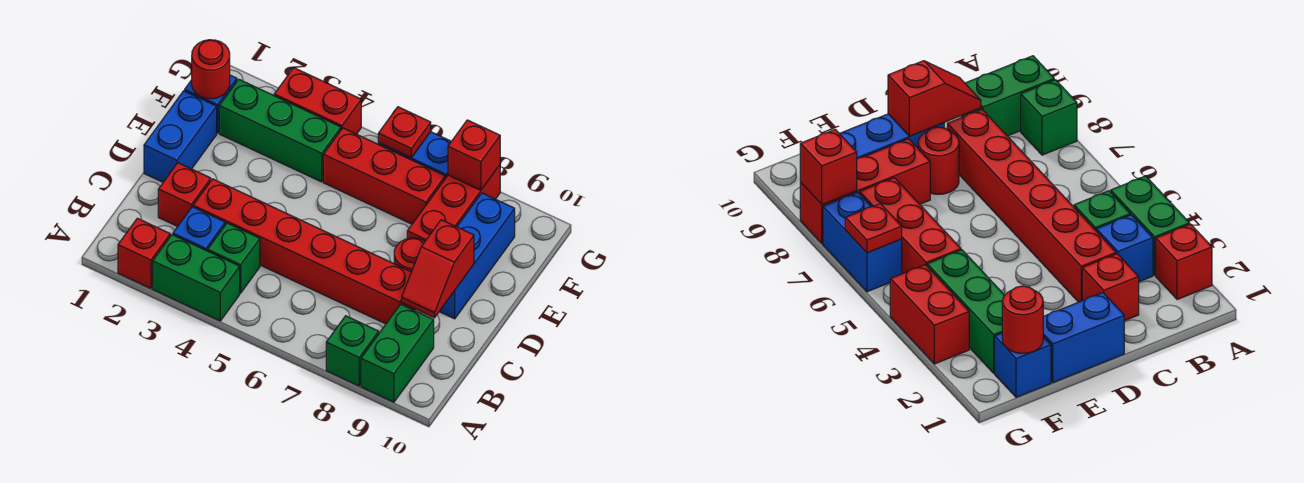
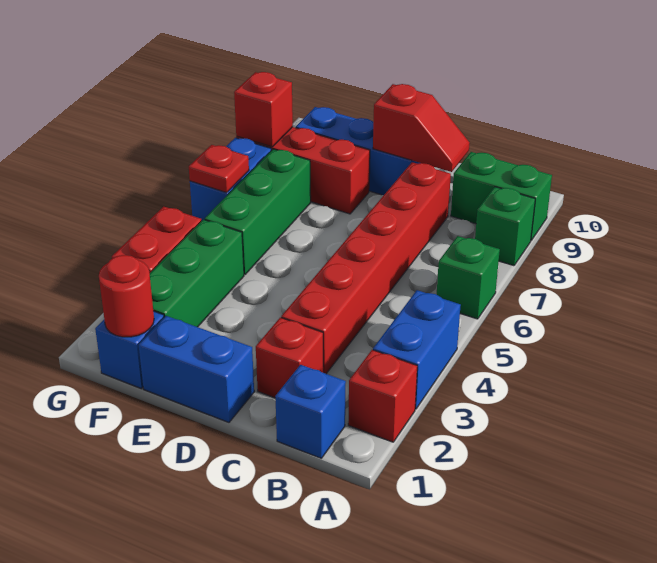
green 1x2 brick [153,235,240,321] -> blue 1x2 brick [373,290,461,409]
blue 1x1 brick [173,207,225,251] -> blue 1x1 brick moved to [275,365,346,458]
green 1x1 brick [208,223,260,293] -> green 1x1 brick moved to [437,236,500,319]
red 1x1 round brick [394,238,425,272] -> none
red 1x3 brick [323,128,445,224] -> green 1x3 brick [205,149,311,275]

